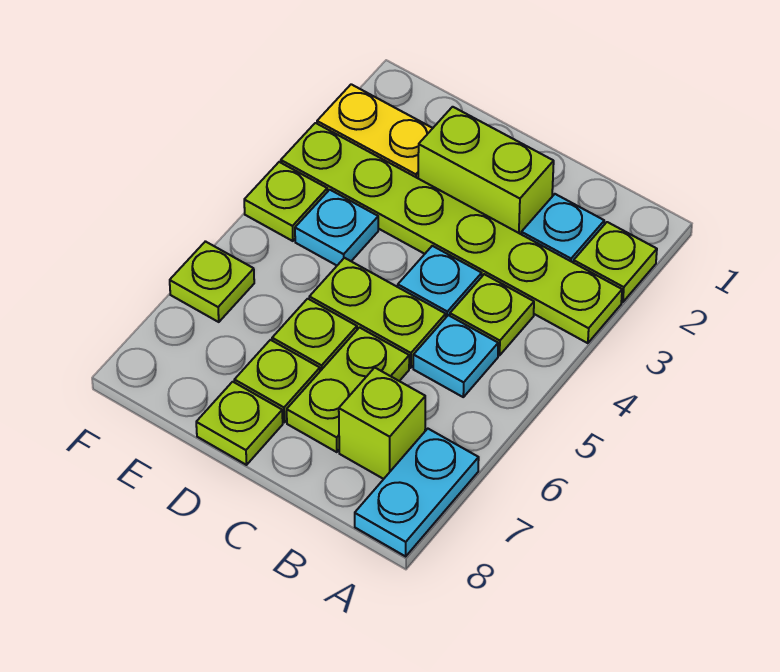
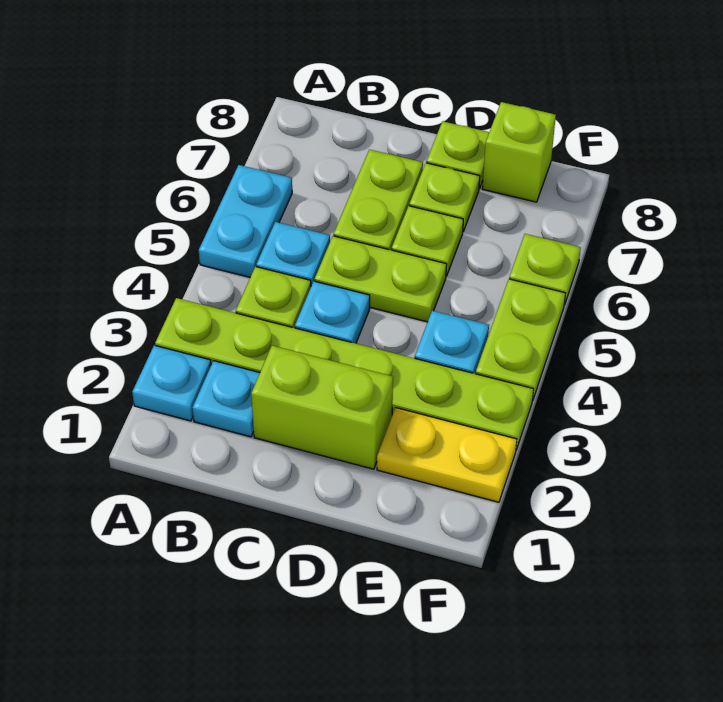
lime 1x1 plate [574,222,657,302] -> cyan 1x1 plate [132,345,211,421]
cyan 1x2 plate [355,429,479,556] -> cyan 1x2 plate moved to [199,165,292,277]
lime 1x1 brick [339,368,425,479] -> lime 1x1 brick moved to [482,102,556,202]
lime 1x1 plate [244,162,327,241] -> lime 1x2 plate [476,279,565,401]

